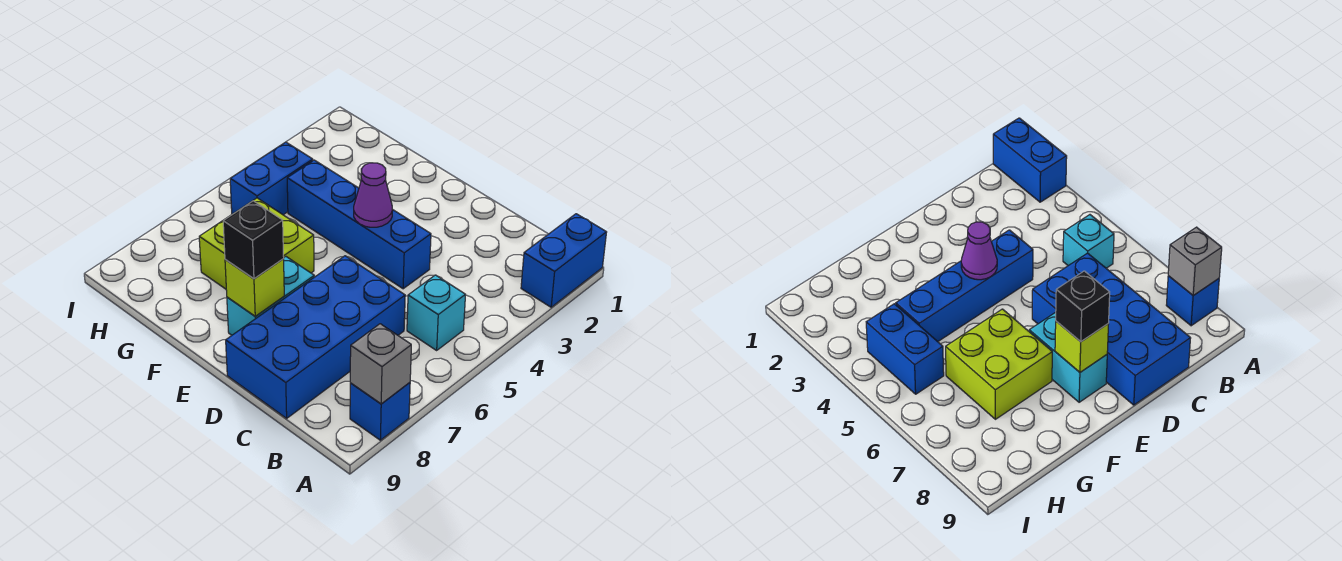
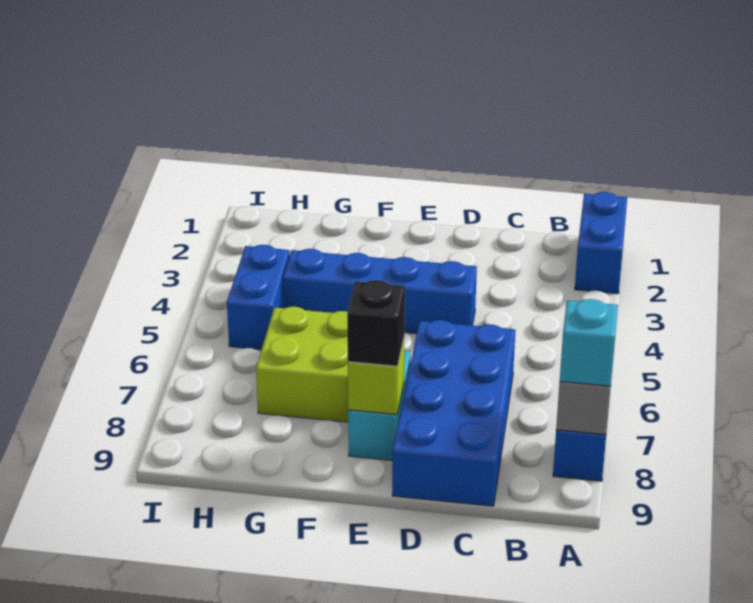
cyan 1x1 brick [407,275,466,350] -> cyan 1x1 brick moved to [560,299,618,386]
purple 1x1 cone [354,163,393,227] -> none

